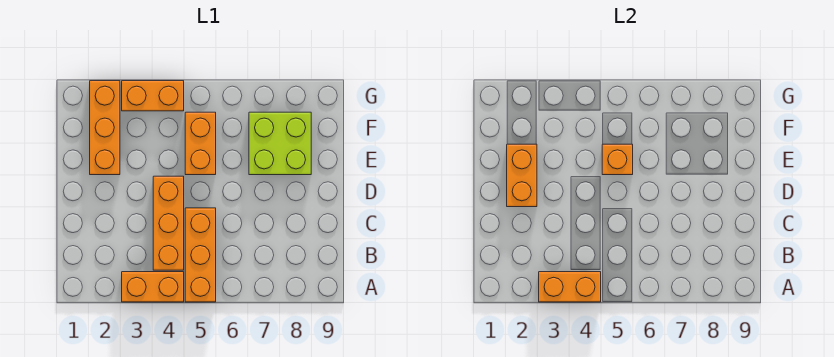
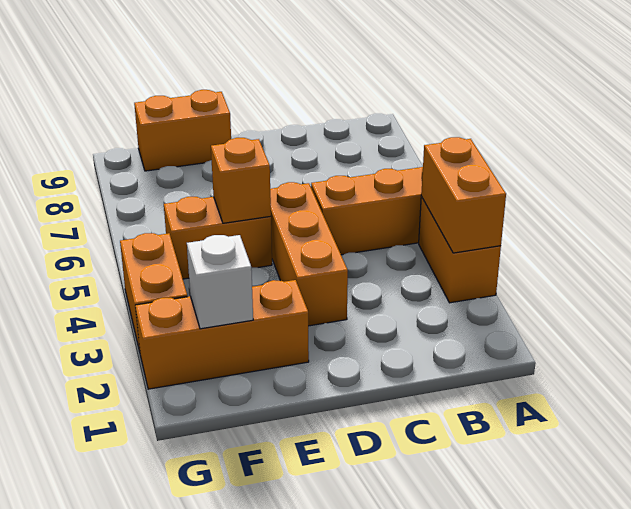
orange 1x3 brick [153,176,184,270] -> orange 1x3 brick turned to [270,182,348,326]
orange 1x2 brick [507,144,537,207] -> orange 1x2 brick moved to [134,90,231,171]
lime 2x2 brick [249,112,311,175] -> none
none -> white 1x1 brick [187,235,253,329]

